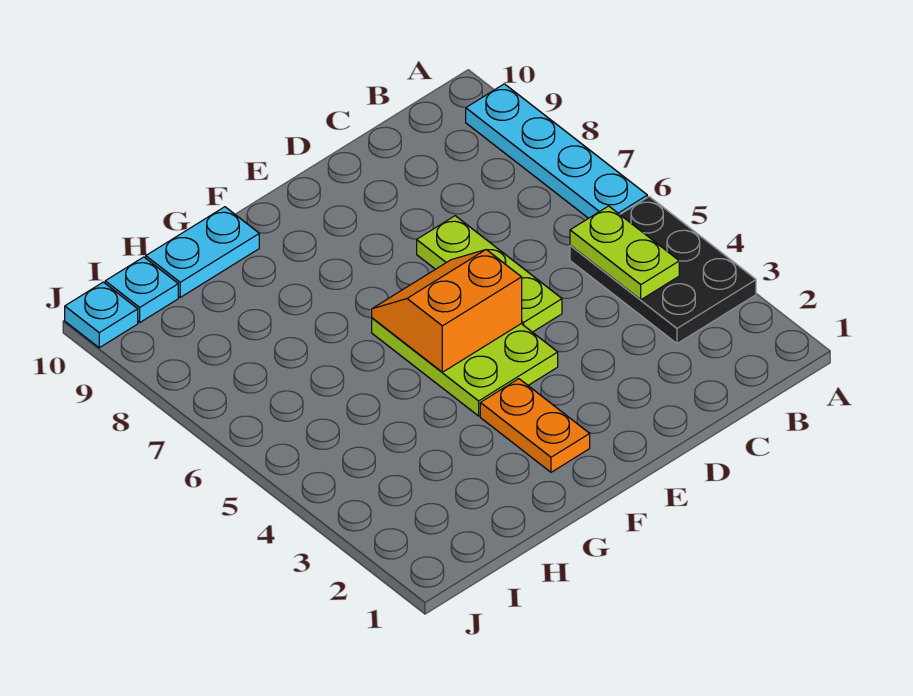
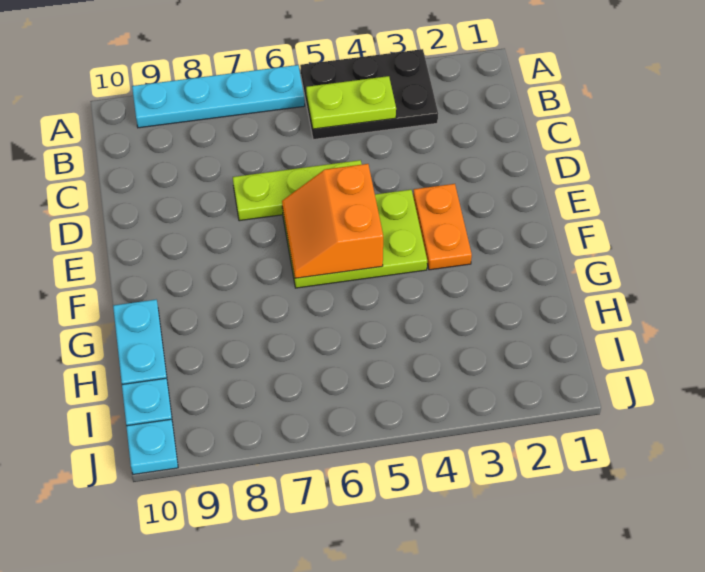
orange 1x2 plate [480,379,590,472] -> orange 1x2 plate turned to [413,184,472,270]

